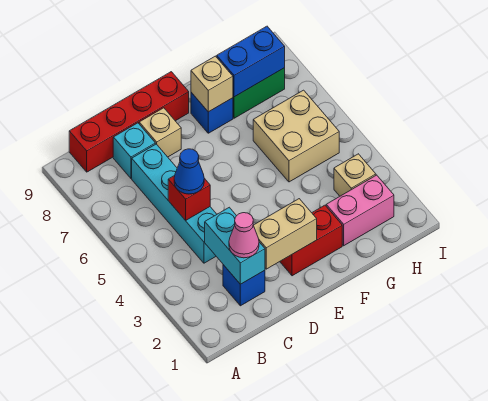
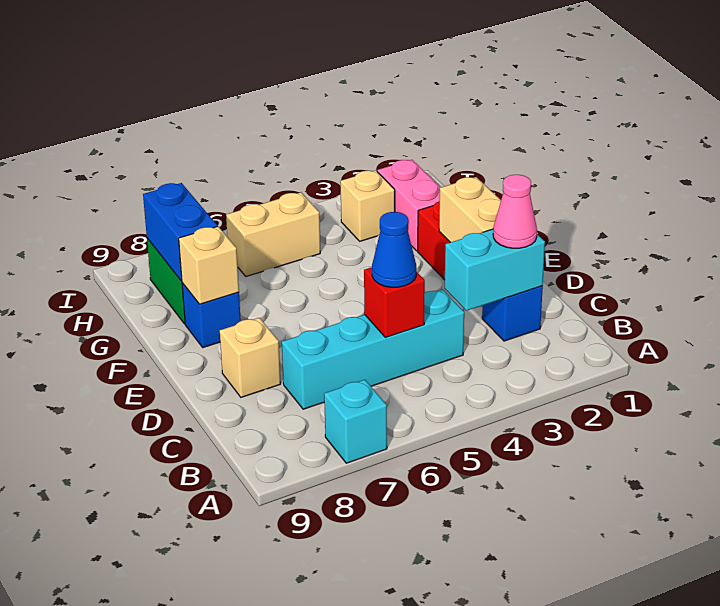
red 1x4 brick [69,72,189,172] -> none
cyan 1x1 brick [113,123,155,178] -> cyan 1x1 brick moved to [324,380,387,463]
tan 2x2 brick [253,90,339,182] -> tan 1x2 brick [226,192,320,277]

